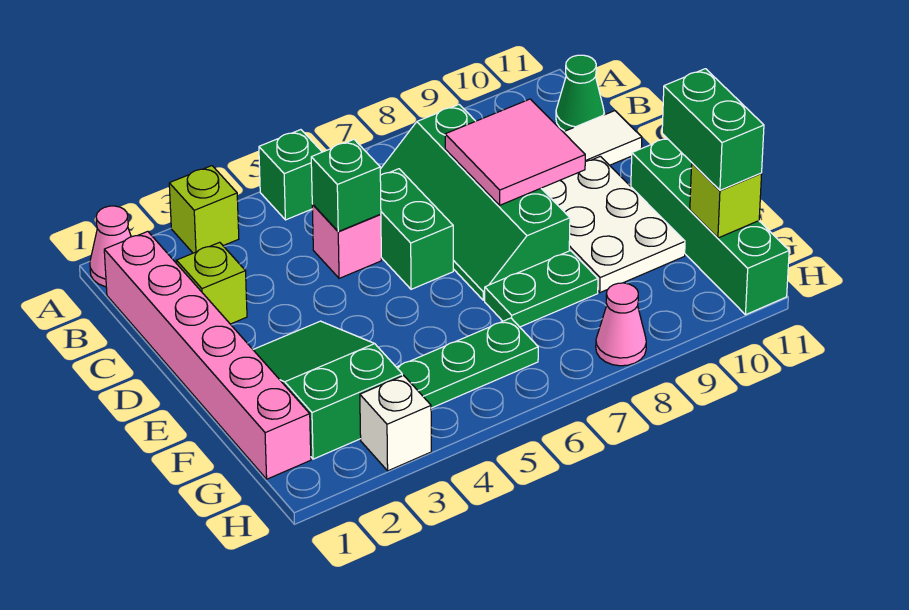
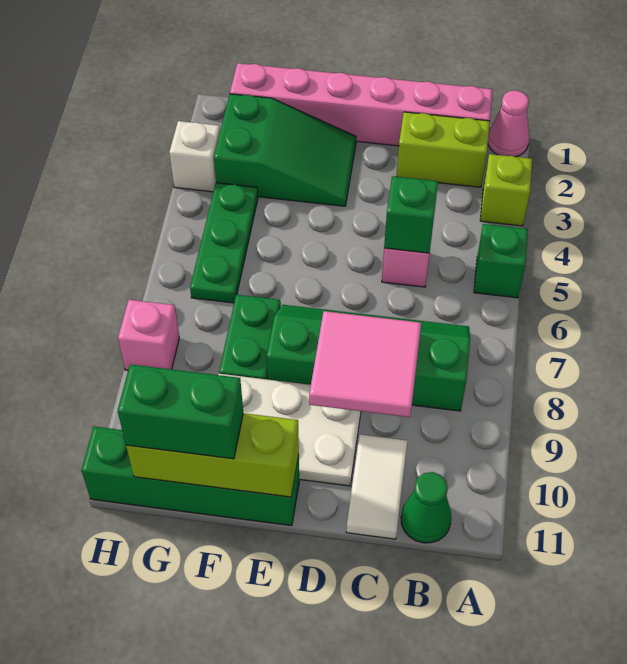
lime 1x1 brick [176,242,247,324] -> lime 1x2 brick [396,112,490,187]
green 1x2 brick [380,169,453,289] -> none
lime 1x1 brick [690,163,762,238] -> lime 1x3 brick [126,413,299,497]
pink 1x1 cone [596,283,646,366] -> pink 1x1 brick [118,300,179,370]

